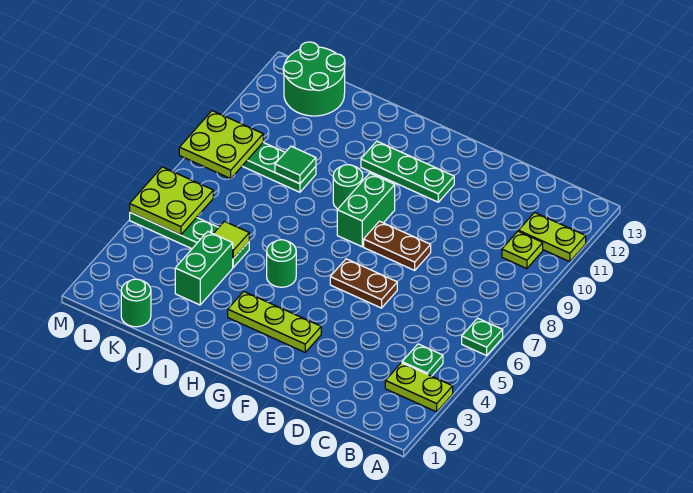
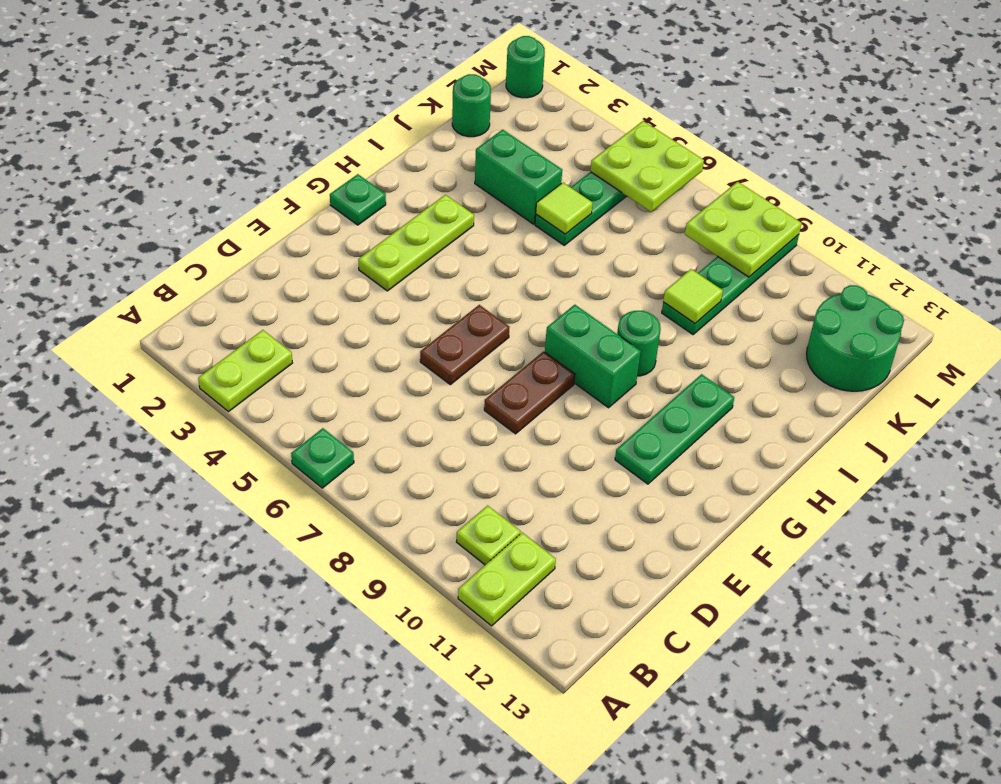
green 1x1 plate [402,344,443,376] -> green 1x1 plate moved to [330,174,386,225]
green 1x1 round brick [267,240,296,287] -> green 1x1 round brick moved to [506,36,545,98]
green 1x1 tile [275,146,316,184] -> lime 1x1 tile [663,269,723,323]

